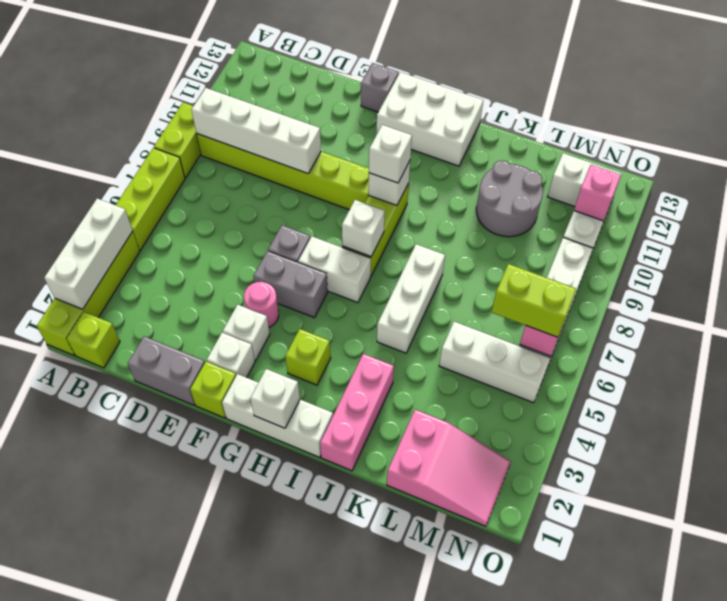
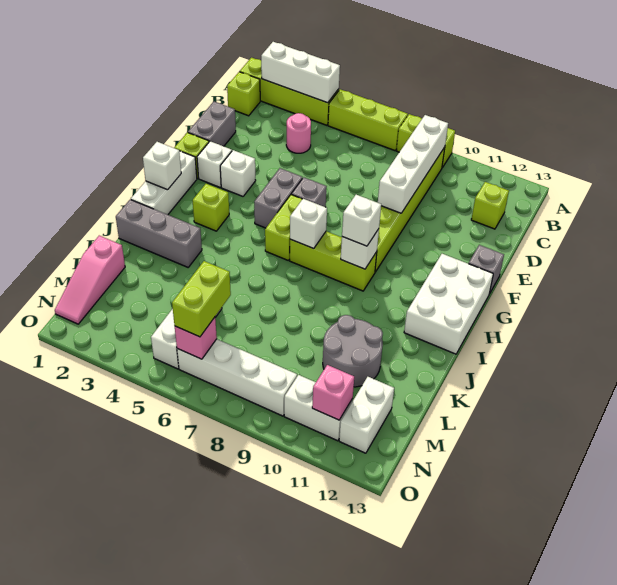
none -> lime 1x1 brick [471,182,509,229]
pink 1x1 round brick [244,282,279,327] -> pink 1x1 round brick moved to [286,113,311,153]
white 1x2 brick [298,236,371,303] -> lime 1x2 brick [265,195,302,261]
pink 1x3 brick [320,354,394,471] -> grey 1x3 brick [116,200,202,267]
white 1x3 brick [377,244,445,353] -> none
pink 2x3 slope [387,409,511,526] -> pink 1x3 slope [55,236,125,324]

